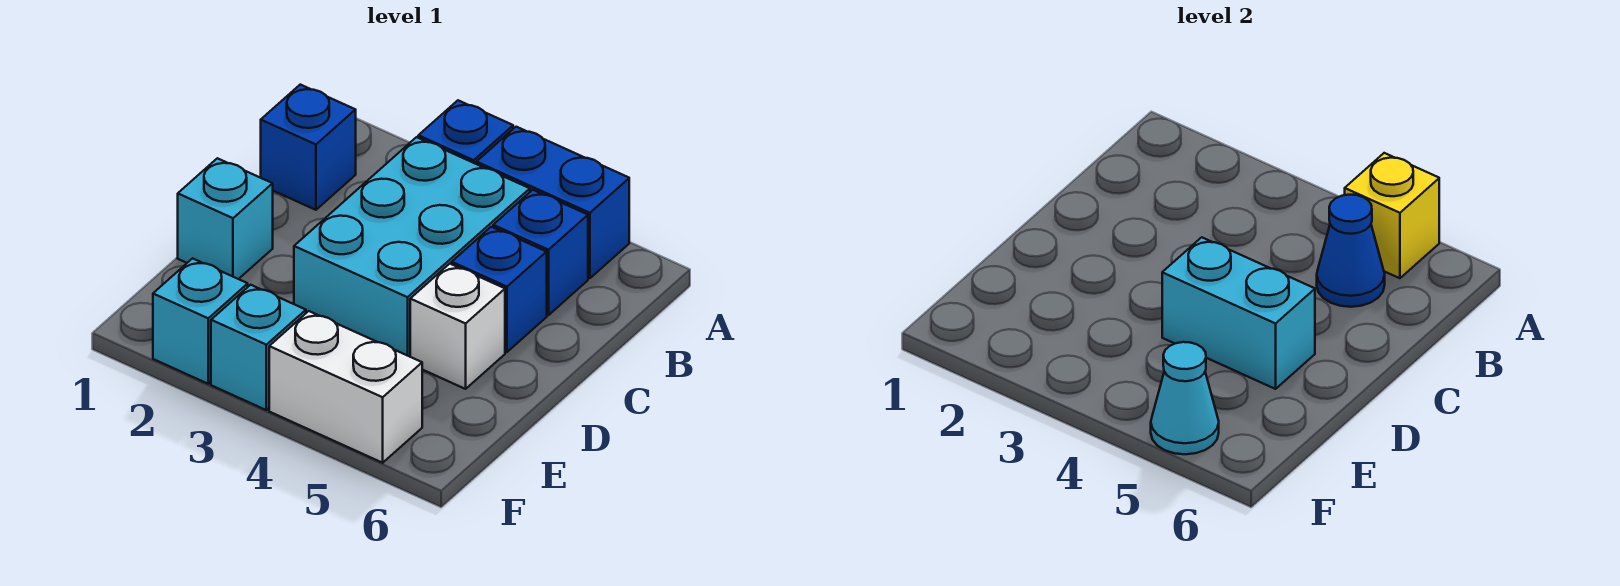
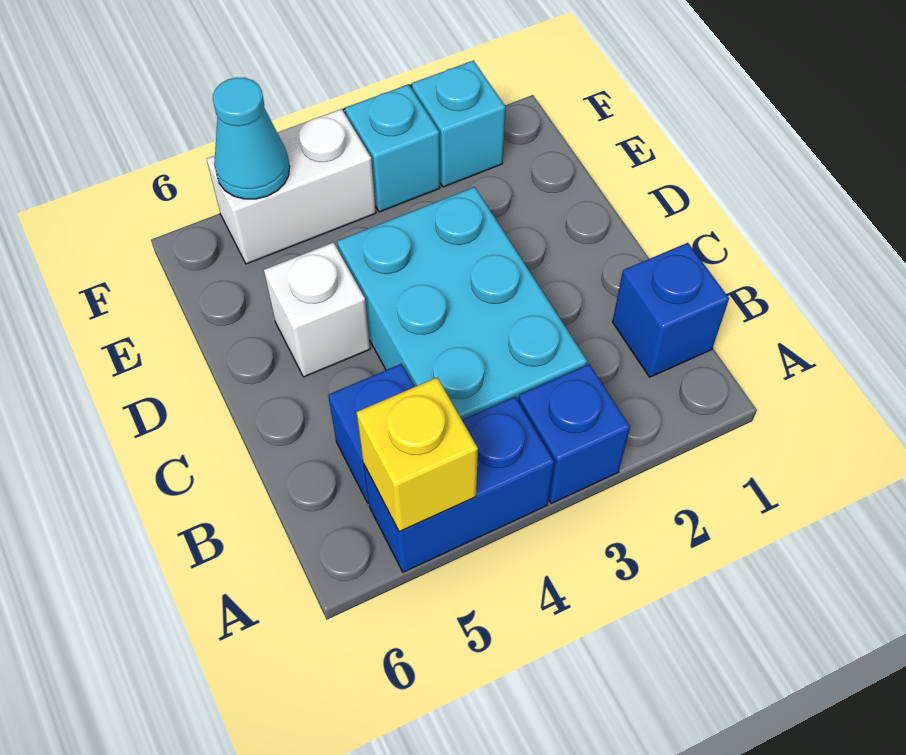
blue 1x1 cone [1317,195,1385,307] -> none
blue 1x1 brick [452,227,547,352] -> none
cyan 1x1 brick [178,158,273,279] -> none
cyan 1x2 brick [1162,237,1315,389] -> none

